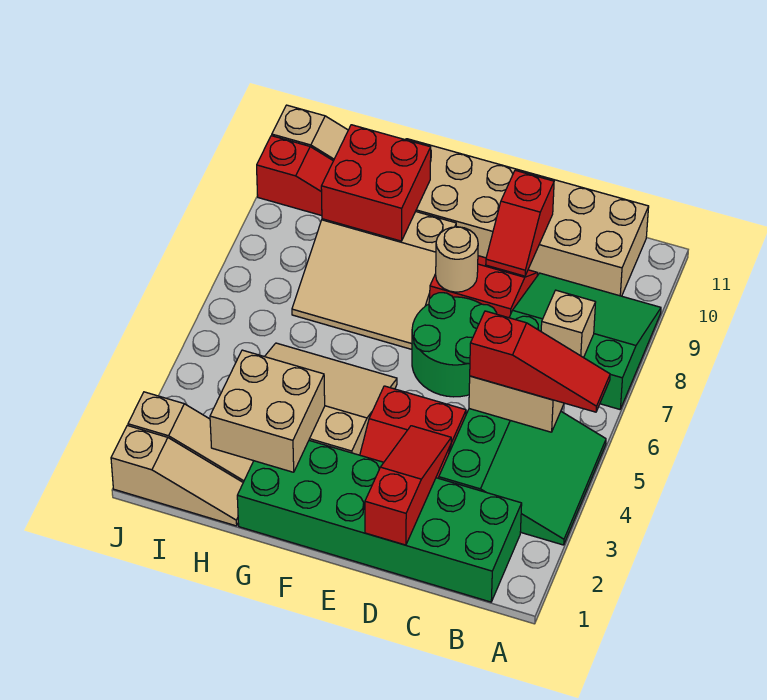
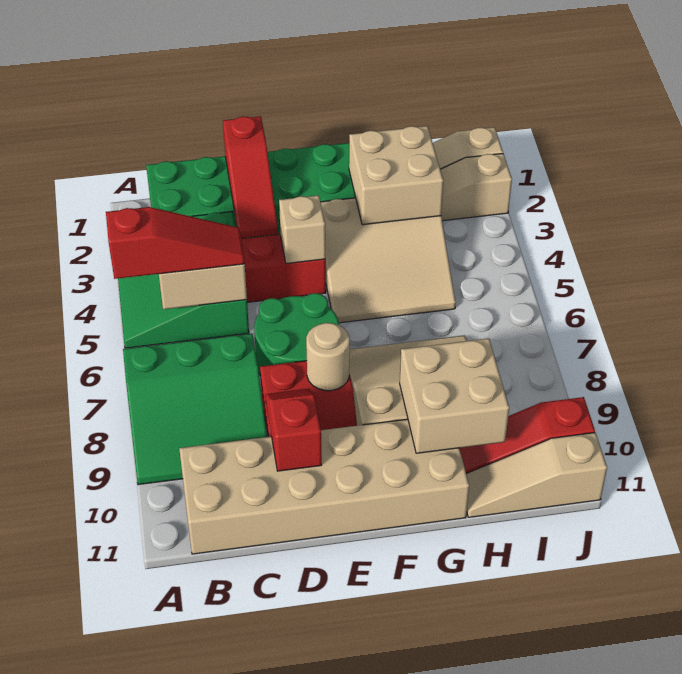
red 1x3 slope [470,311,610,412] -> red 1x3 slope turned to [106,207,245,279]
tan 1x1 brick [541,290,596,358] -> tan 1x1 brick moved to [279,195,326,264]
red 2x2 brick [321,125,431,241] -> tan 2x2 brick [400,338,509,453]

